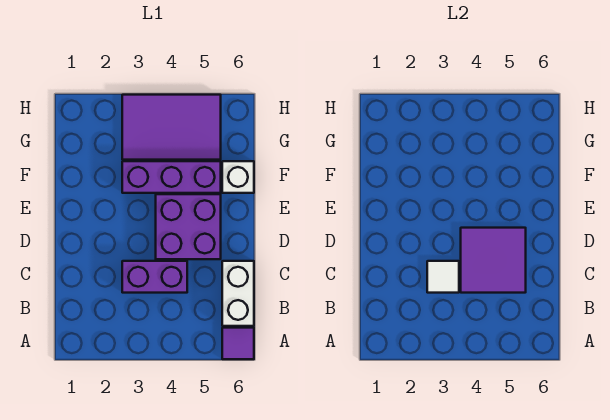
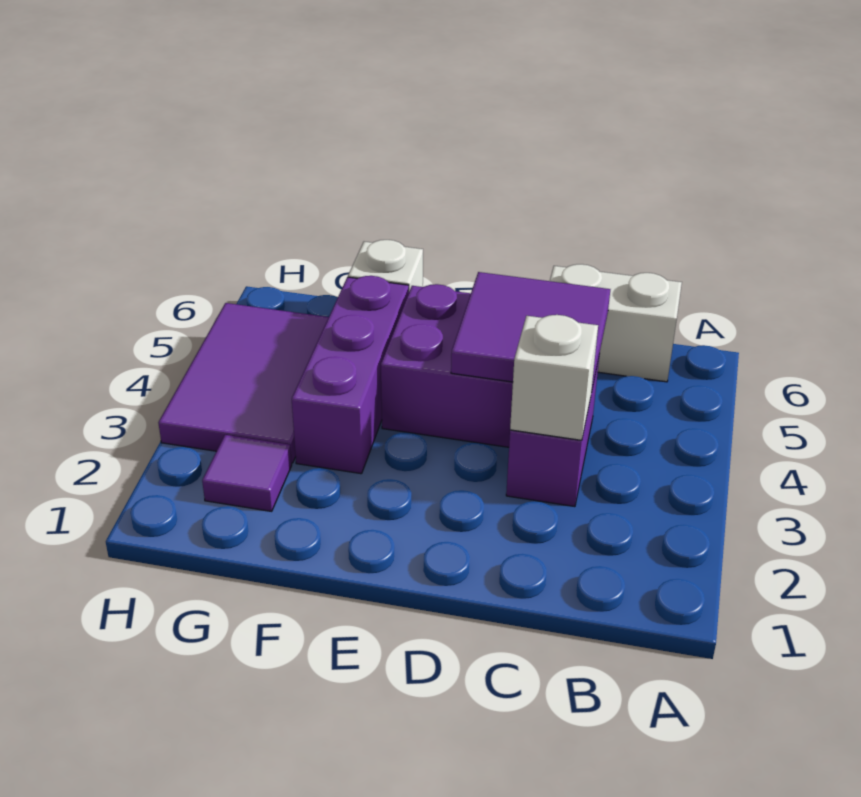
purple 1x1 tile [222,328,254,359] -> purple 1x1 tile moved to [202,435,292,511]
white 1x1 tile [427,261,459,293] -> white 1x1 brick [510,315,598,440]

